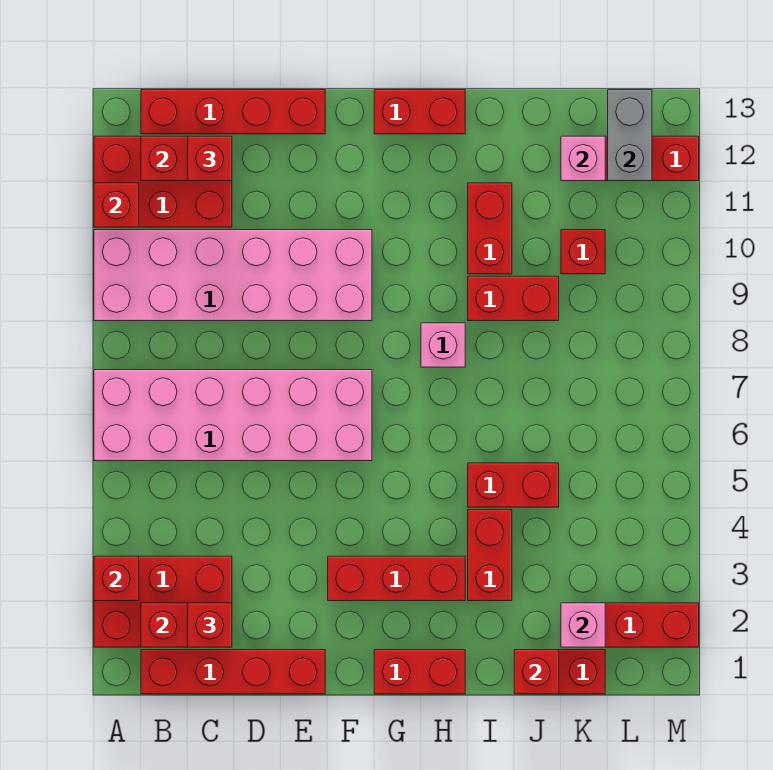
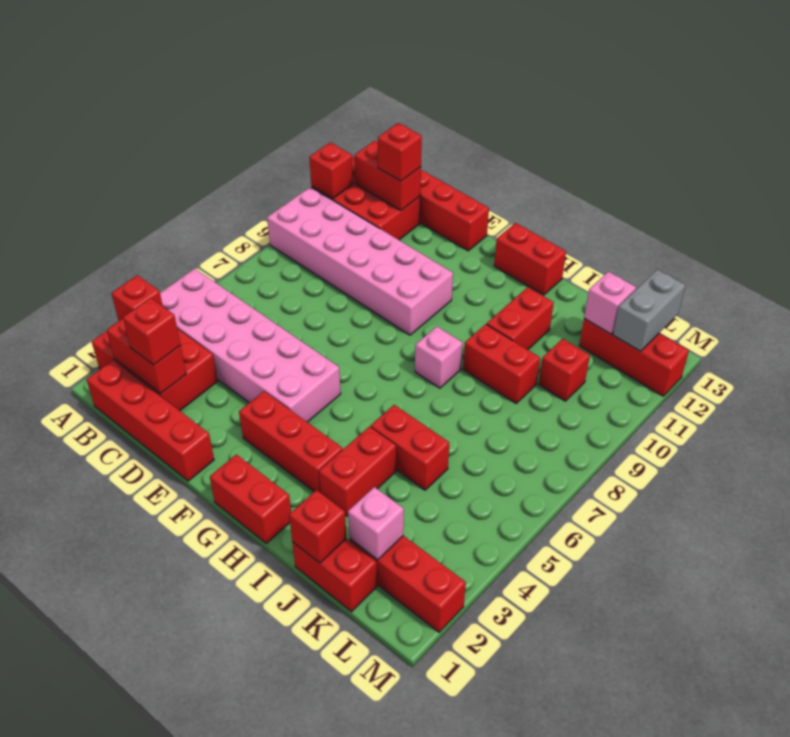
pink 2x6 brick [94,370,372,461] -> pink 2x6 brick moved to [160,269,341,422]

